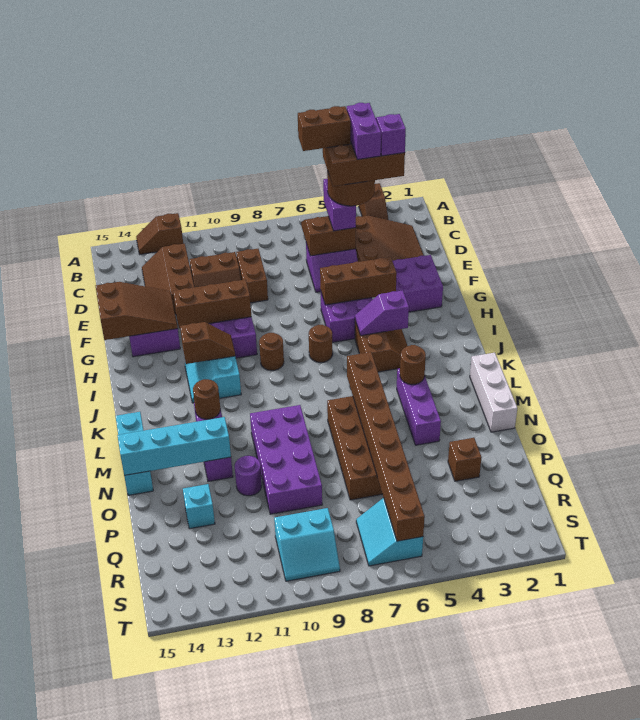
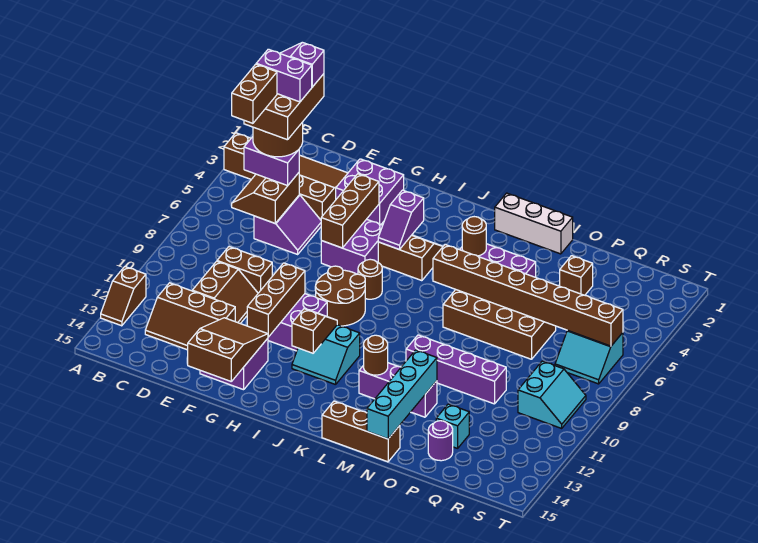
brown 1x1 round brick [259,333,284,371] -> brown 2x2 round brick [315,266,365,326]
cyan 1x3 brick [116,412,153,495] -> brown 1x3 brick [322,401,400,462]
purple 2x4 brick [250,405,322,514] -> purple 1x4 brick [406,335,506,404]
purple 1x1 round brick [235,456,262,496] -> purple 1x1 round brick moved to [428,421,453,461]

